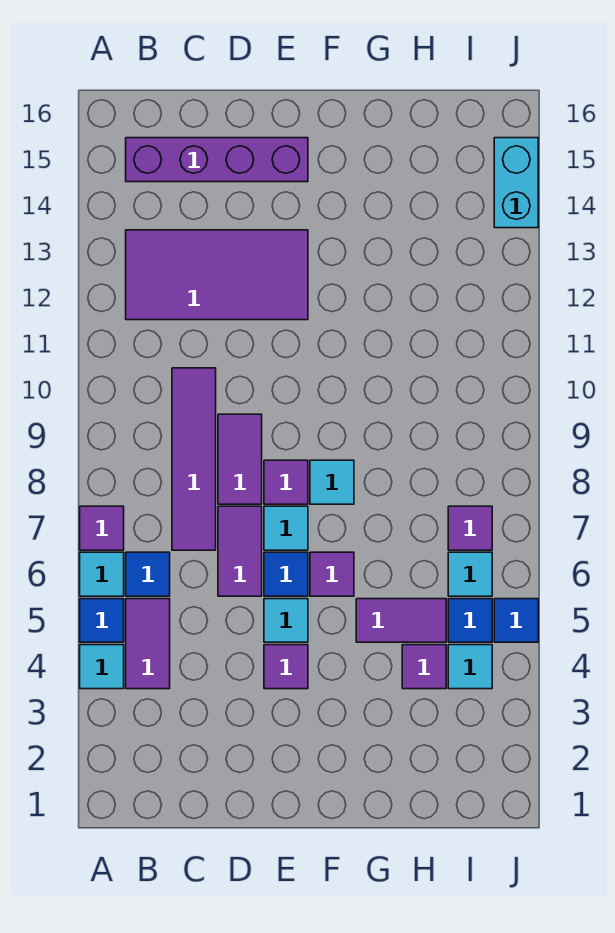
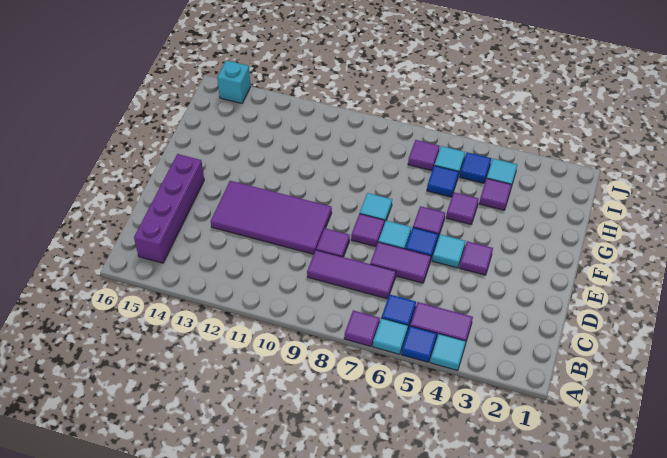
purple 2x4 tile [126,230,308,320] -> purple 2x4 tile turned to [211,181,332,254]
purple 1x4 tile [172,368,216,550] -> purple 1x3 tile [307,250,396,299]
purple 1x2 tile [218,414,262,504] -> purple 1x1 tile [316,228,350,257]
purple 1x2 tile [356,599,446,642] -> purple 1x1 tile [446,192,479,224]
blue 1x1 tile [494,599,538,642] -> blue 1x1 tile moved to [427,166,459,197]
cyan 1x2 brick [494,138,538,228] -> cyan 1x1 brick [217,60,251,103]

